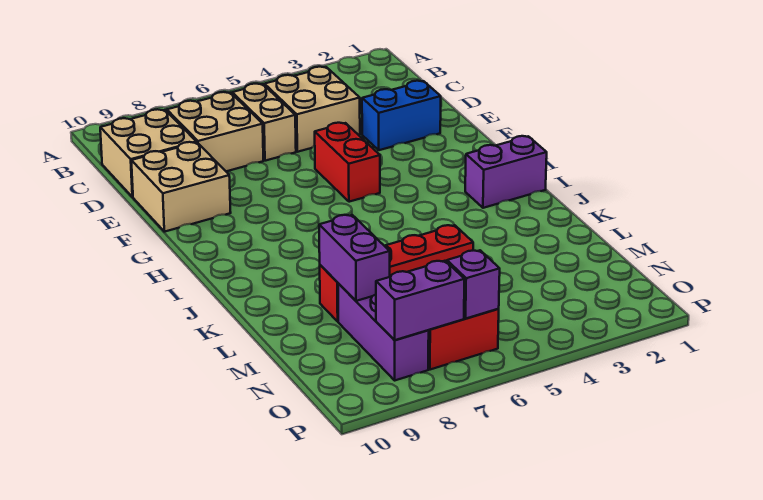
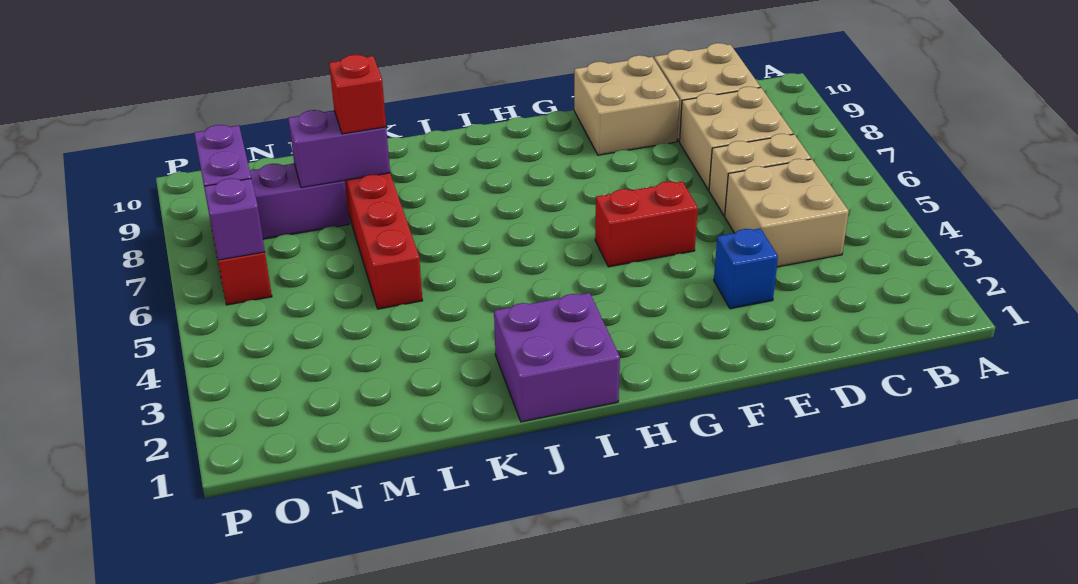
blue 1x2 brick [362,81,441,150] -> blue 1x1 brick [714,228,778,309]
purple 1x2 brick [465,136,547,208] -> purple 2x2 brick [494,293,620,422]
none -> red 1x1 brick [329,55,386,134]

